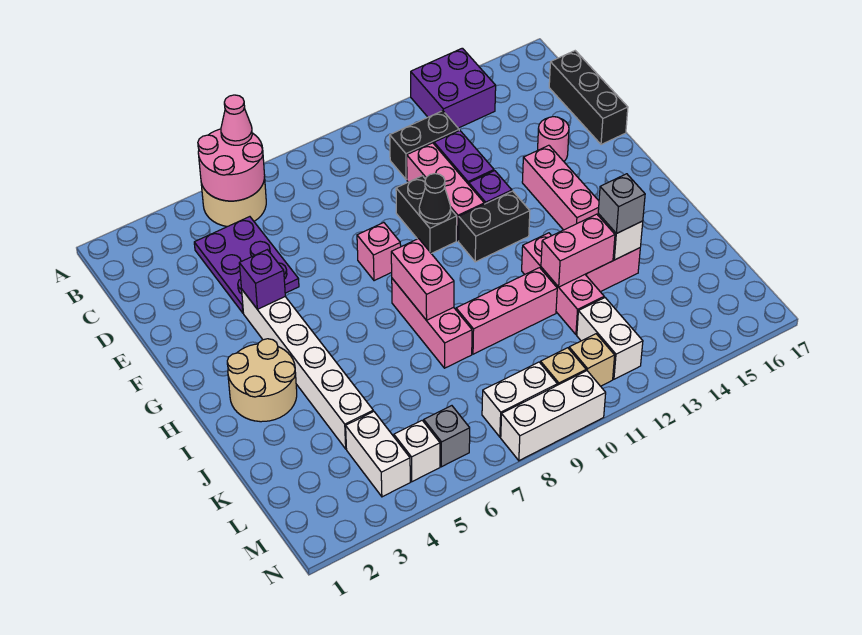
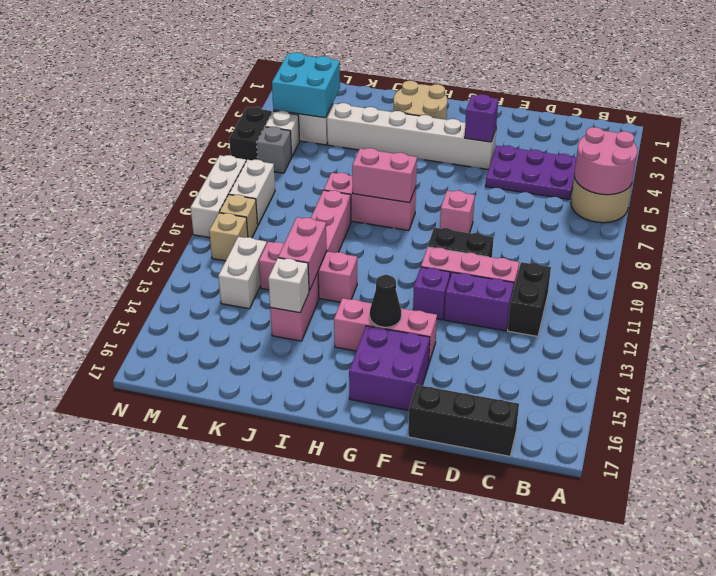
pink 1x1 cone [221,95,252,145] -> none
purple 2x2 brick [411,48,496,128] -> purple 2x2 brick moved to [349,326,430,411]
pink 1x1 round brick [538,117,569,161] -> none
black 1x1 cone [419,174,451,224] -> black 1x1 cone moved to [370,275,401,327]
black 1x2 brick [458,191,530,262] -> black 1x2 brick moved to [229,107,272,161]
grey 1x1 brick [598,174,645,234] -> none
none -> cyan 2x2 brick [272,53,340,118]
white 1x2 brick [577,298,643,379] -> white 1x2 brick turned to [218,237,267,309]

